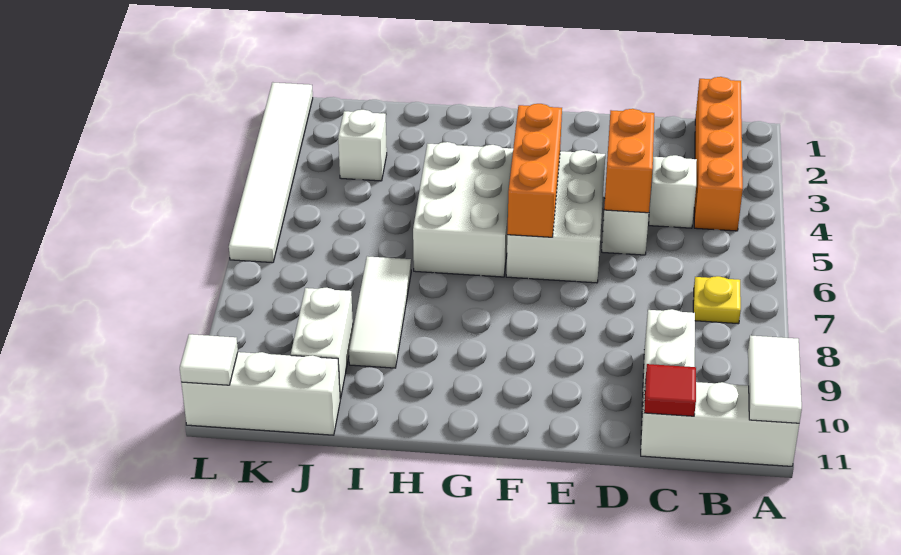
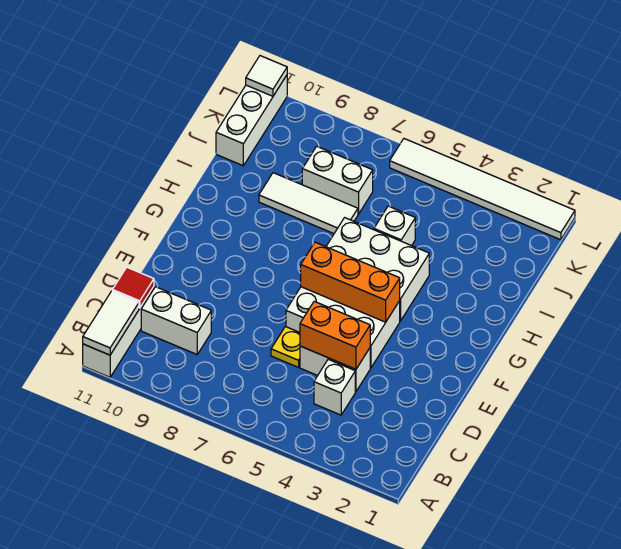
white 1x2 tile [748,335,802,423] -> white 1x2 tile turned to [83,291,139,355]
orange 1x4 brick [694,77,743,231] -> none
yellow 1x1 plate [693,276,741,324] -> yellow 1x1 plate moved to [271,327,300,367]
white 1x1 brick [338,110,387,181] -> white 1x1 brick moved to [374,206,415,246]
white 1x2 brick [291,288,353,399] -> white 1x2 brick moved to [302,146,373,214]

